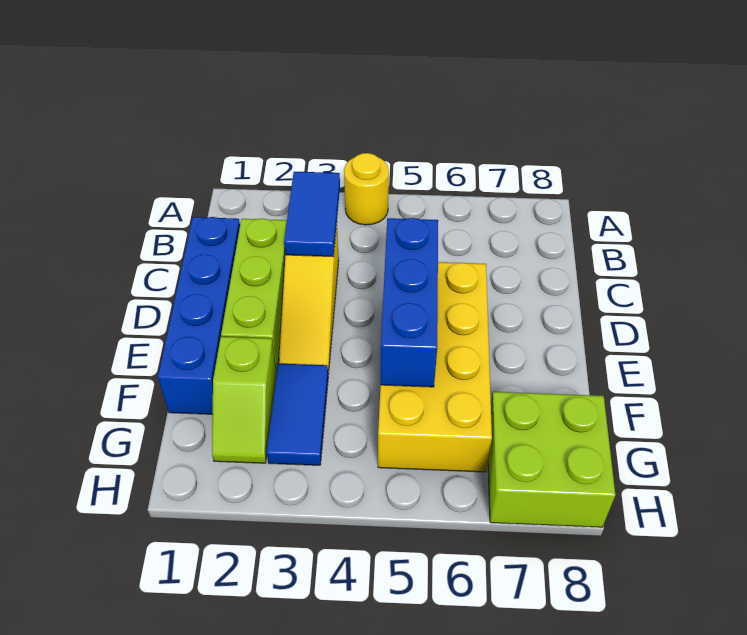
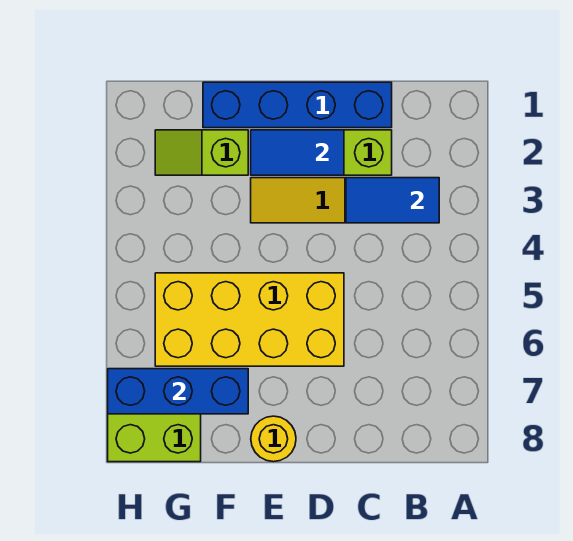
yellow 1x1 round brick [344,153,389,225] -> yellow 1x1 round brick moved to [251,416,296,462]
blue 1x3 brick [381,218,438,387] -> blue 1x3 brick moved to [108,369,248,414]
blue 1x2 tile [267,364,328,465] -> blue 1x2 tile moved to [251,130,344,175]

